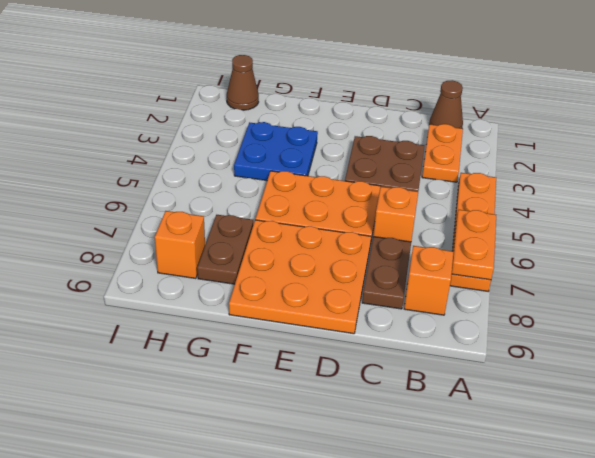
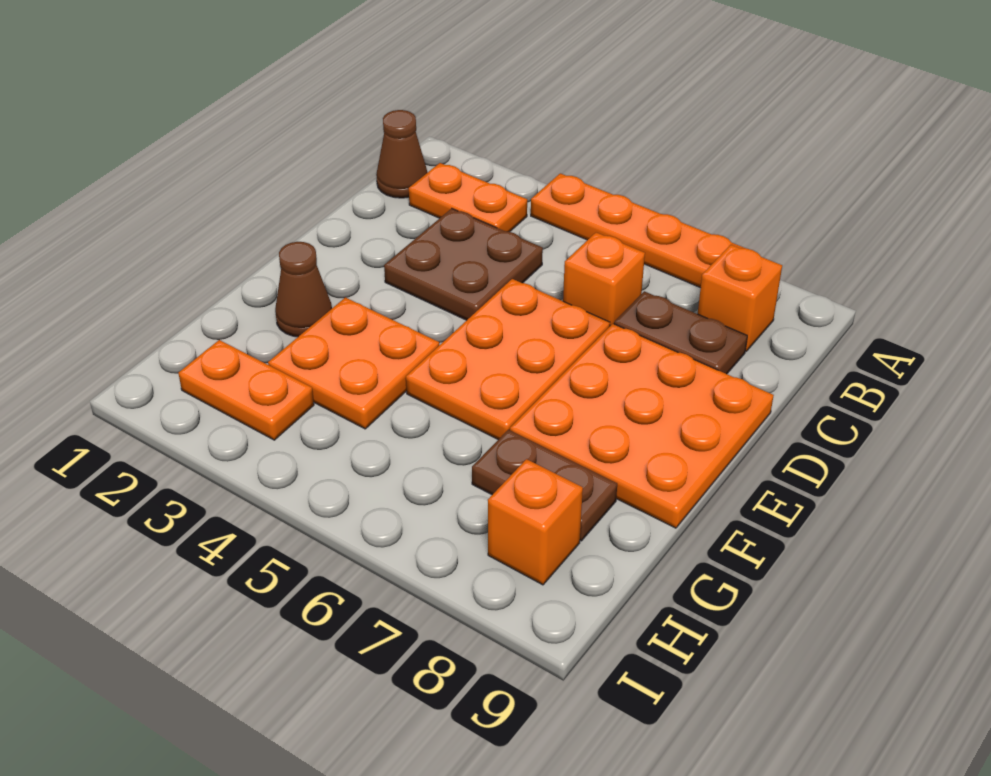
orange 1x2 plate [452,210,496,280] -> orange 1x2 plate moved to [178,340,314,440]
blue 2x2 plate [234,122,318,180] -> orange 2x2 plate [268,298,439,429]
brown 1x1 cone [227,55,259,110] -> brown 1x1 cone moved to [275,242,332,337]

